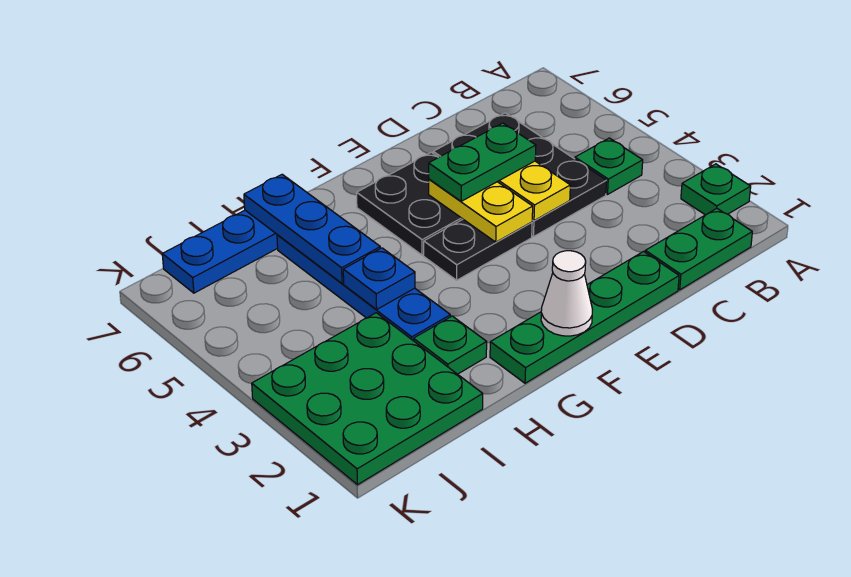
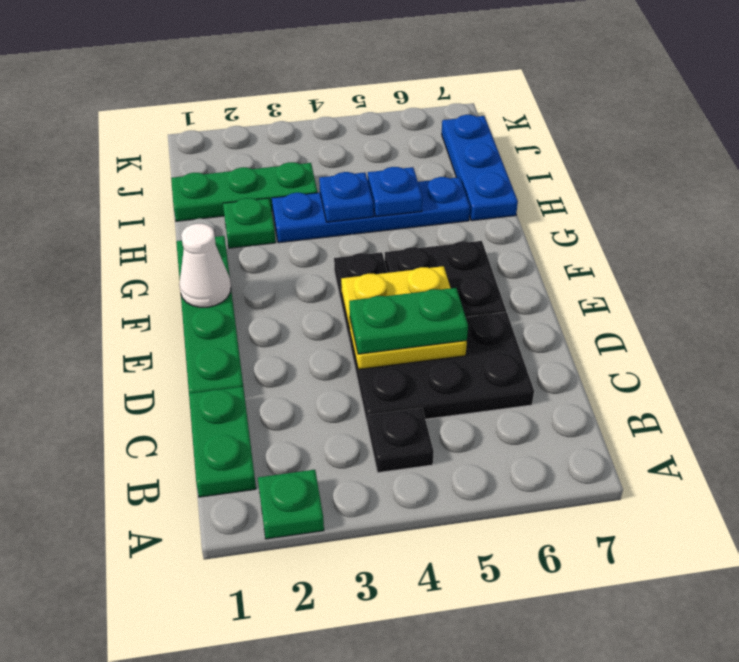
green 1x1 plate [575,138,643,194] -> black 1x1 plate [368,408,434,473]
green 1x2 plate [429,123,536,201] -> green 1x2 plate turned to [349,288,468,354]
blue 1x3 plate [244,174,380,283] -> blue 1x1 plate [368,167,422,217]
green 3x3 plate [252,313,483,485] -> green 1x3 plate [171,162,317,221]

